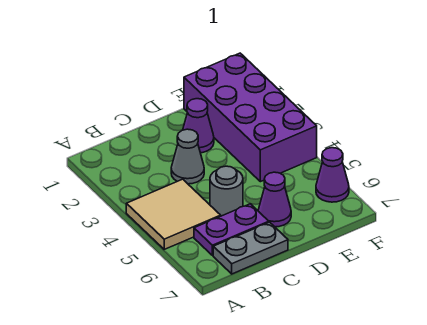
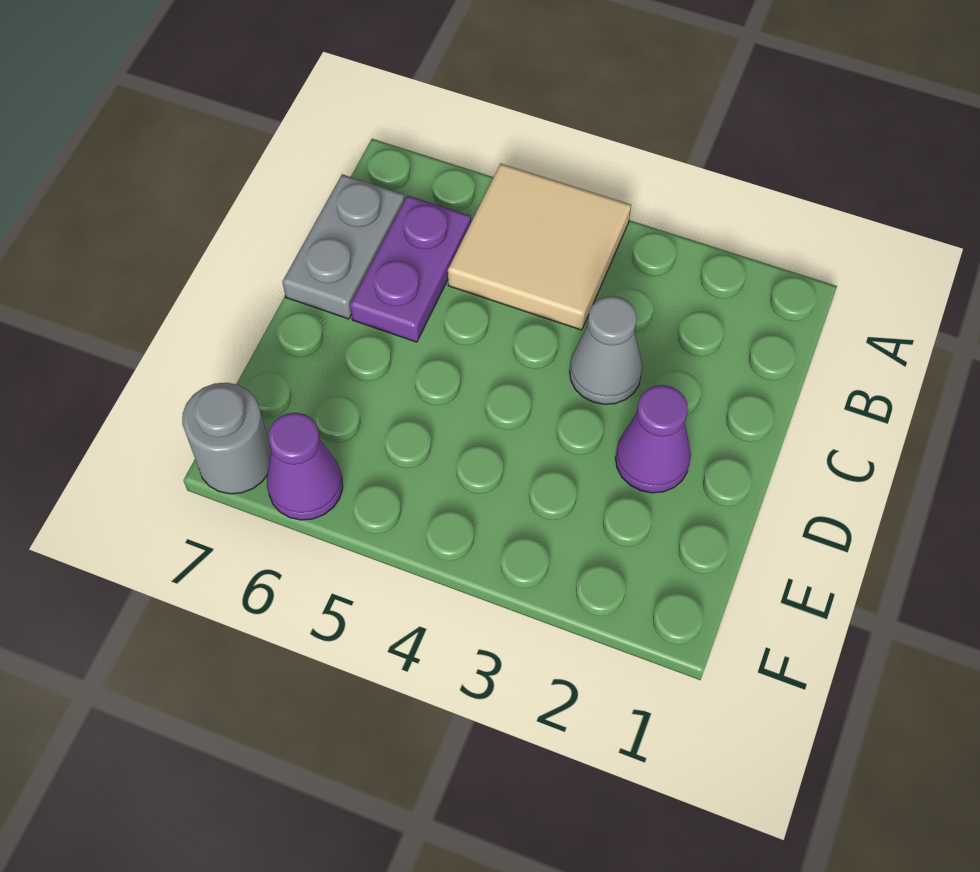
grey 1x1 round brick [210,166,243,216] -> grey 1x1 round brick moved to [182,383,271,494]
purple 1x1 cone [258,172,291,227] -> none
purple 2x4 brick [184,53,317,182] -> none

